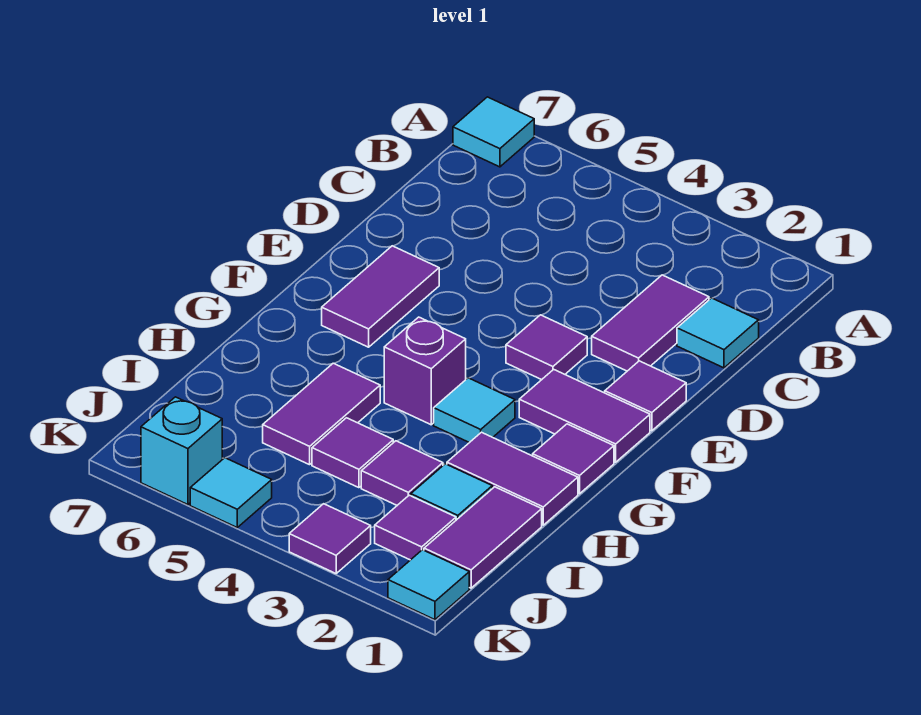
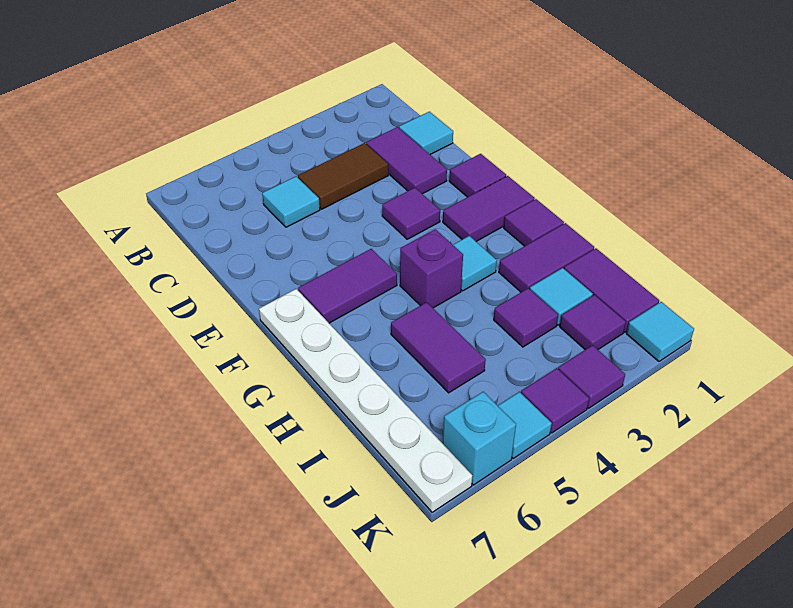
cyan 1x1 tile [453,97,534,167] -> cyan 1x1 tile moved to [262,176,320,227]
none -> brown 1x2 tile [298,143,388,209]
purple 1x2 tile [322,246,439,347] -> purple 1x2 tile turned to [298,249,397,323]
none -> white 1x6 plate [259,289,472,512]
purple 1x1 tile [312,418,393,488] -> purple 1x1 tile moved to [521,368,589,433]

